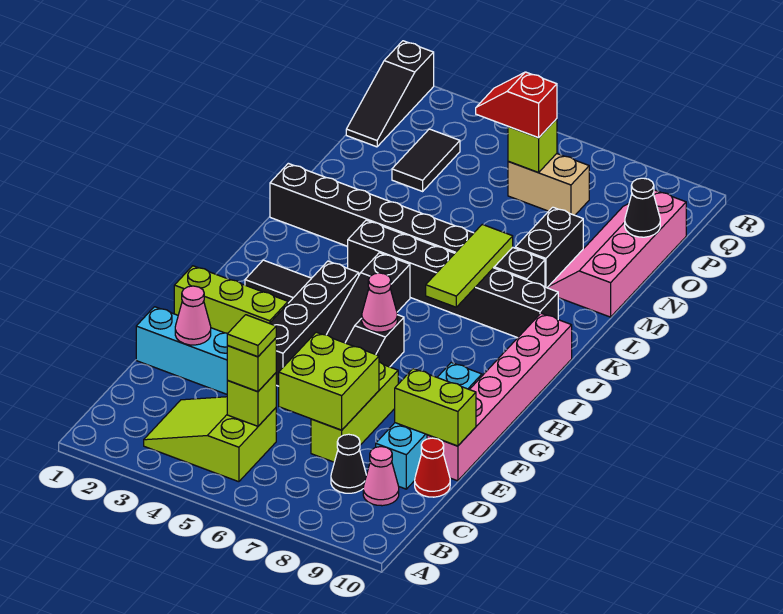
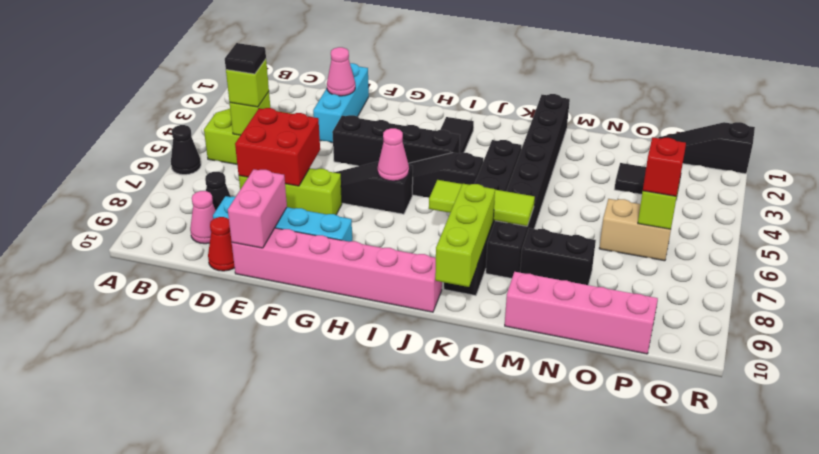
lime 1x1 tile [227,315,276,357] -> black 1x1 tile [225,43,266,74]
lime 2x2 brick [279,332,379,430] -> red 2x2 brick [235,108,320,186]
lime 1x2 brick [395,369,476,446] -> pink 1x2 brick [228,169,287,248]
lime 1x3 brick [174,266,288,333] -> lime 1x3 brick moved to [435,184,495,287]
black 1x1 cone [625,178,660,237] -> black 1x1 cone moved to [171,125,201,175]
tan 1x2 brick [508,154,589,215] -> tan 1x2 brick turned to [599,199,673,261]

